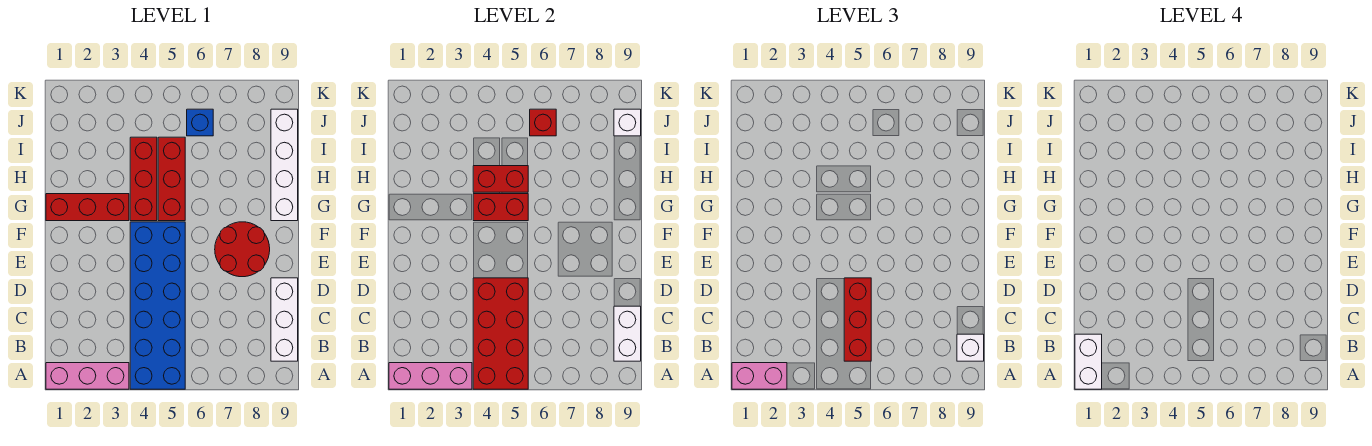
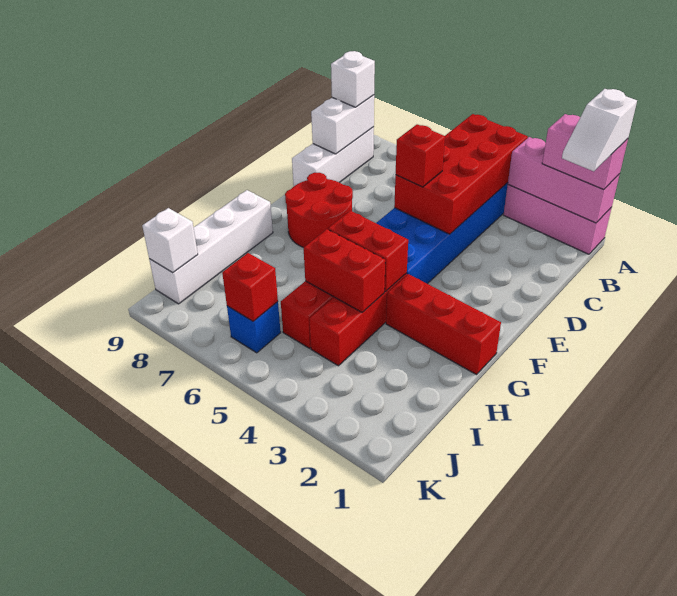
white 1x2 brick [1075,334,1102,389] -> white 1x2 slope [562,89,637,171]
red 1x3 brick [844,278,871,361] -> red 1x1 brick [396,124,445,187]

